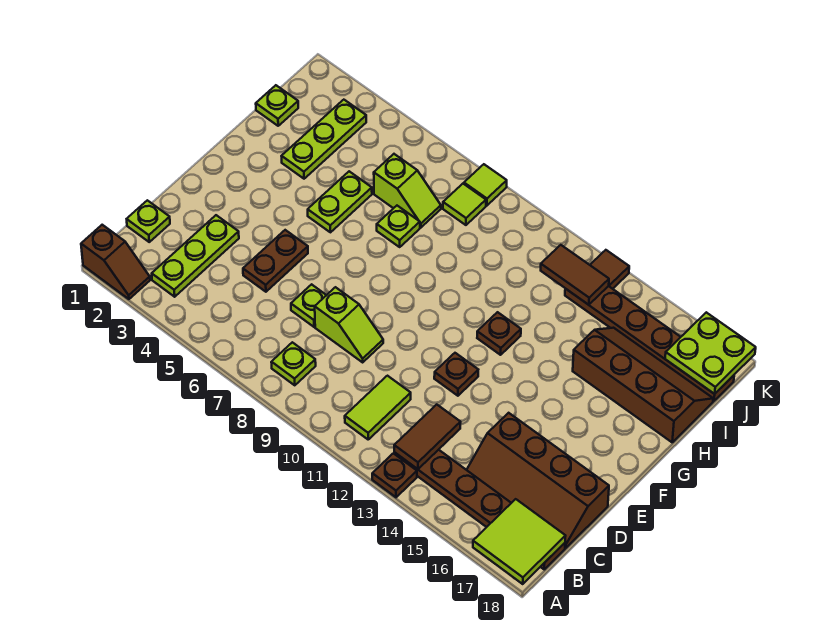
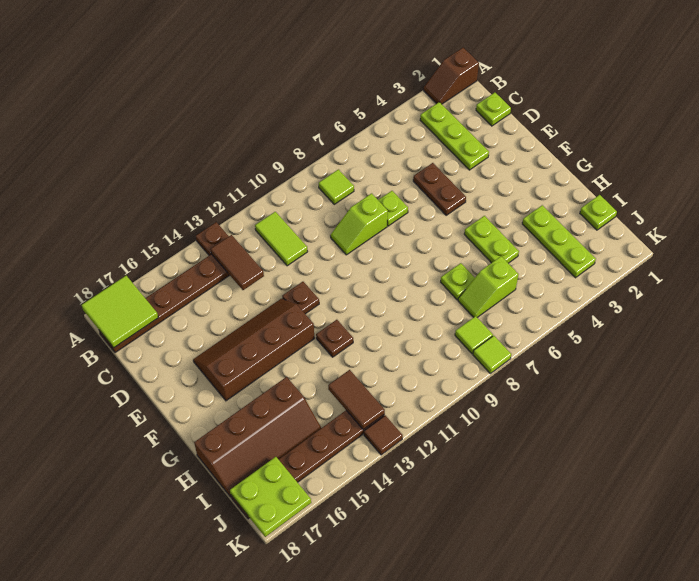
lime 1x1 plate [271,342,316,385] -> lime 1x1 tile [319,169,354,204]
brown 2x4 slope [467,413,609,548] -> brown 2x4 slope moved to [193,299,314,401]
brown 1x2 tile [541,245,609,305] -> brown 1x2 tile turned to [328,370,385,430]

